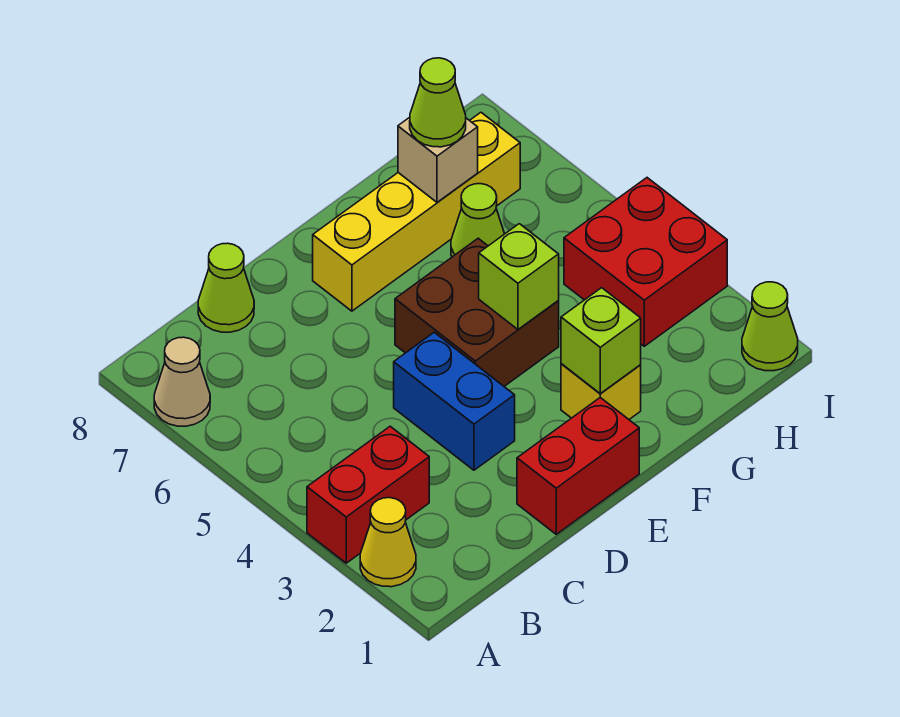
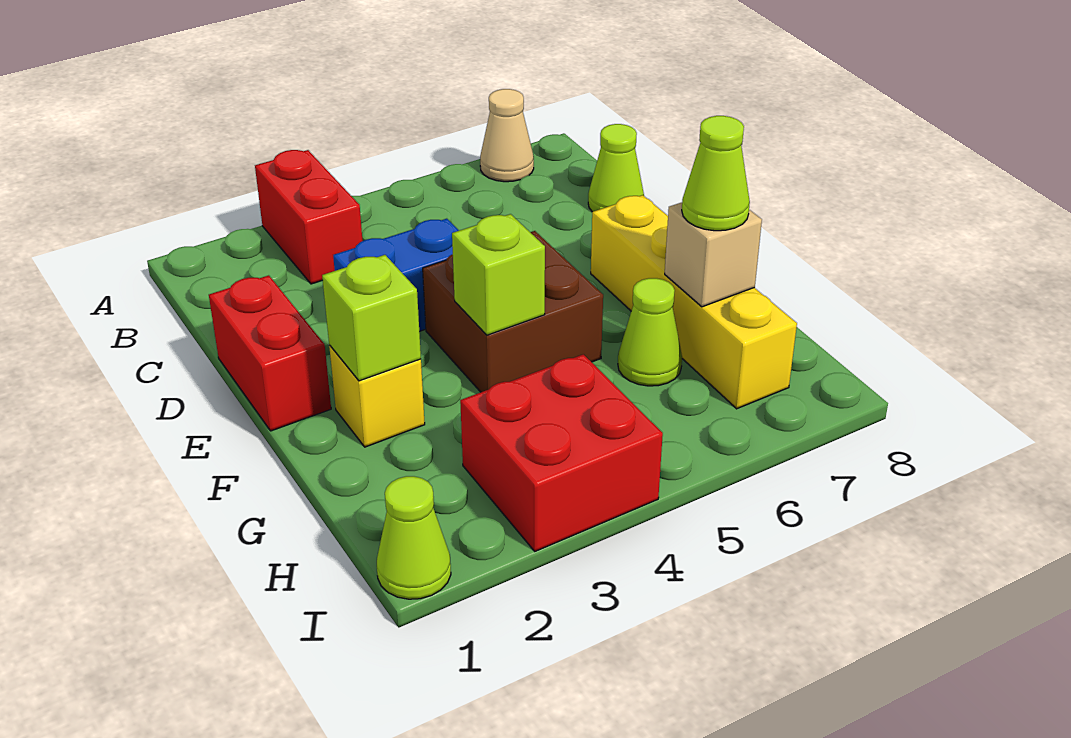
yellow 1x1 cone [360,498,416,587] -> none

